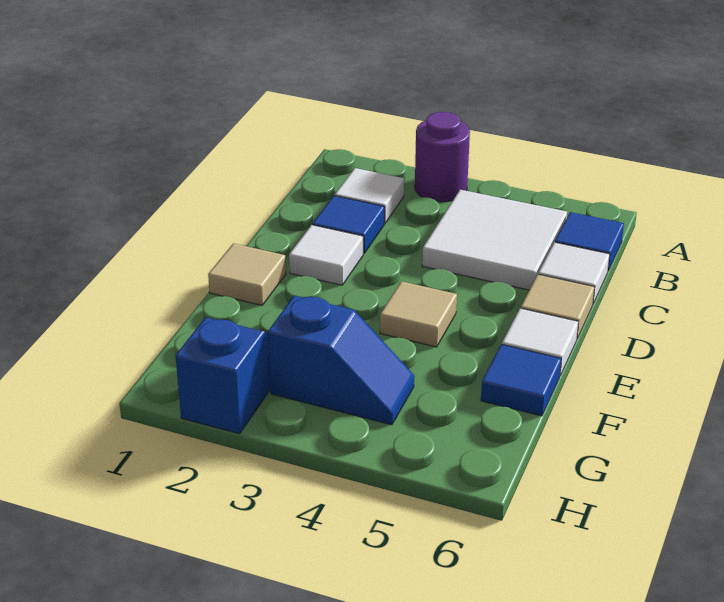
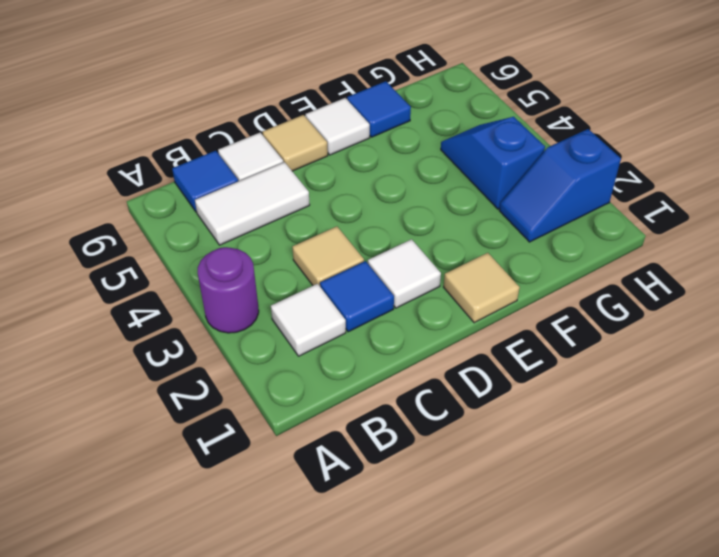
white 2x2 tile [422,190,567,290] -> white 1x2 tile [195,162,310,245]
tan 1x1 tile [380,281,457,347] -> tan 1x1 tile moved to [292,226,364,286]

